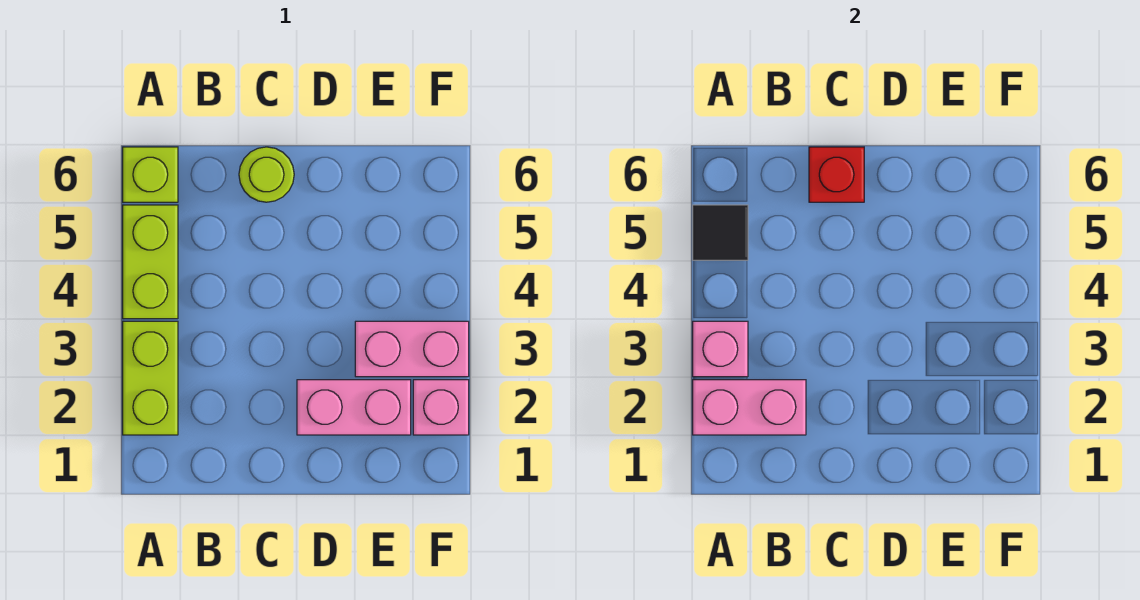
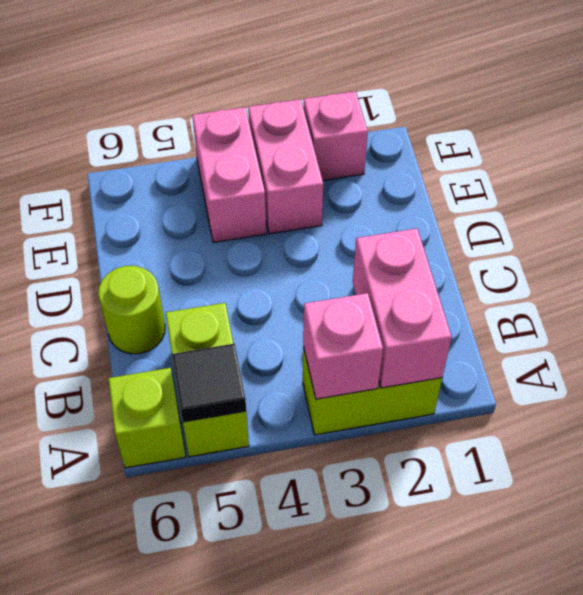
lime 1x2 brick [123,205,178,319] -> lime 1x2 brick turned to [166,303,249,457]
red 1x1 brick [809,147,864,202] -> none
pink 1x2 brick [297,380,411,435] -> pink 1x2 brick moved to [192,107,266,243]

